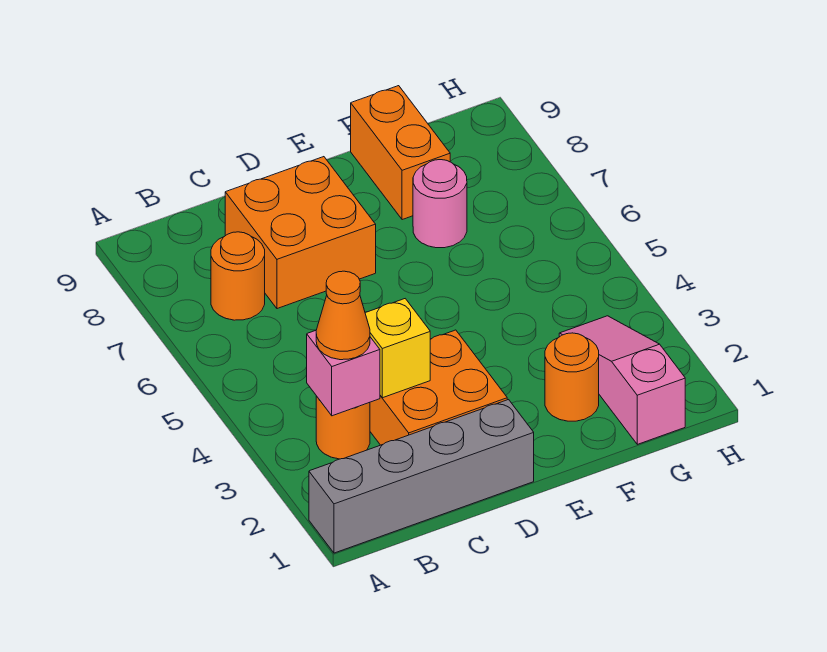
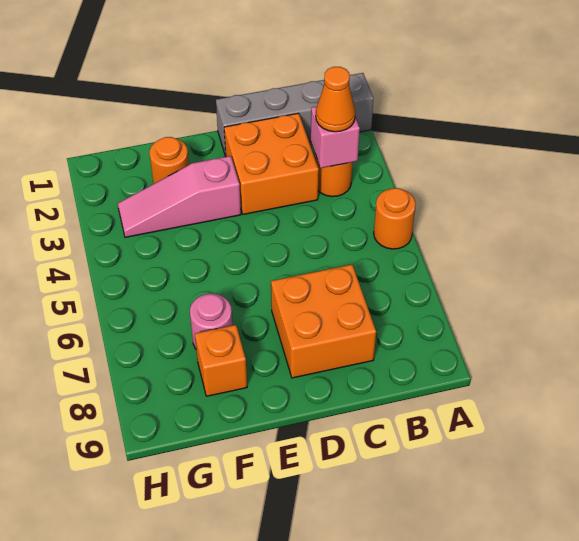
orange 1x1 round brick [211,232,265,320] -> orange 1x1 round brick moved to [374,188,416,249]
yellow 1x1 brick [365,299,430,398] -> none
orange 1x2 brick [351,86,450,220] -> orange 1x1 brick [195,325,247,396]
pink 1x3 slope [559,316,685,444] -> pink 1x3 slope turned to [118,156,241,237]

